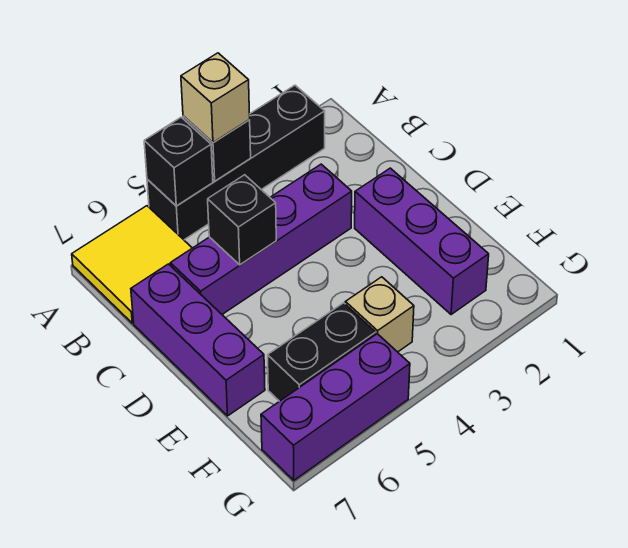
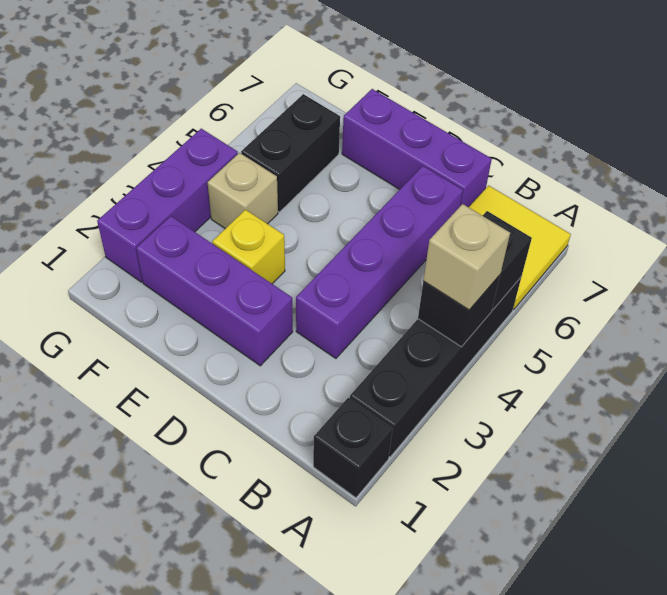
black 1x1 brick [208,175,276,265] -> black 1x1 brick moved to [313,398,393,498]
none -> yellow 1x1 brick [213,210,285,284]
purple 1x3 brick [261,334,410,480] -> purple 1x3 brick moved to [97,129,238,282]

